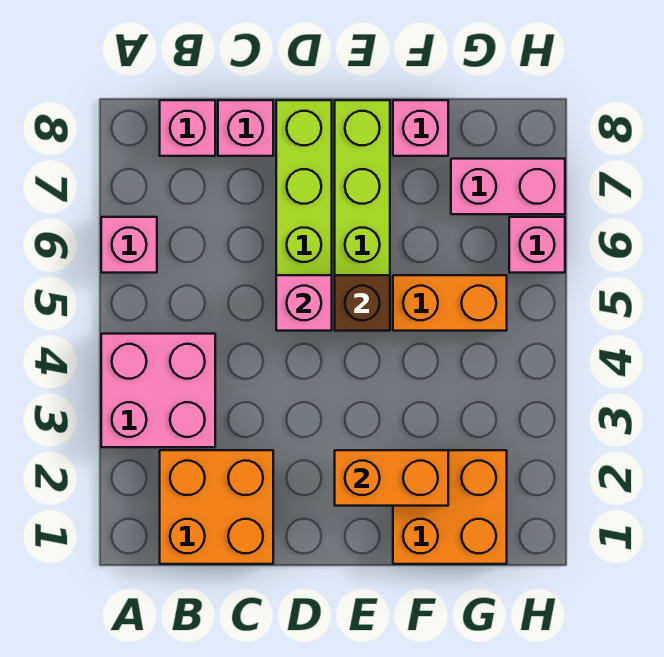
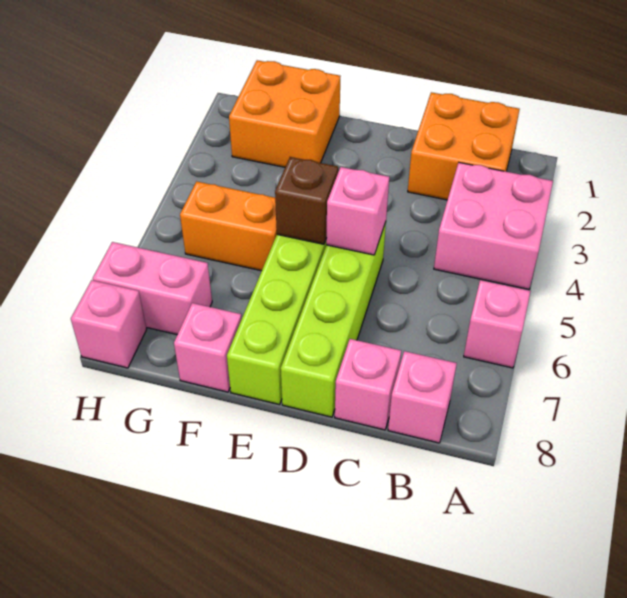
orange 1x2 brick [335,450,448,506] -> none
pink 1x1 brick [509,217,565,273] -> pink 1x1 brick moved to [71,280,147,368]

